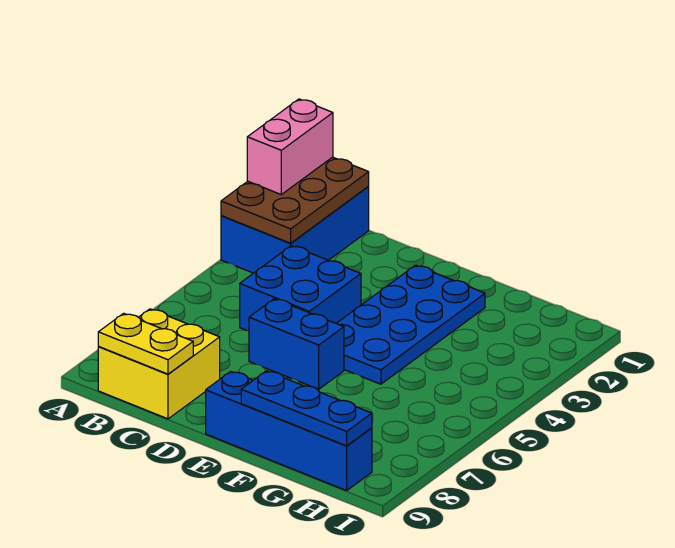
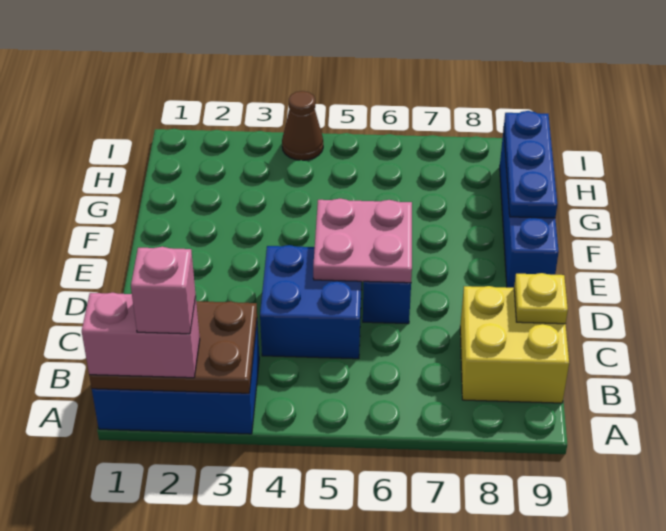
none -> pink 1x1 brick [131,247,196,334]
yellow 1x2 plate [98,313,193,374] -> yellow 1x1 plate [514,273,568,324]
none -> pink 2x2 plate [313,199,412,283]
blue 2x4 plate [336,265,485,384] -> none
none -> brown 1x1 cone [282,91,323,160]

